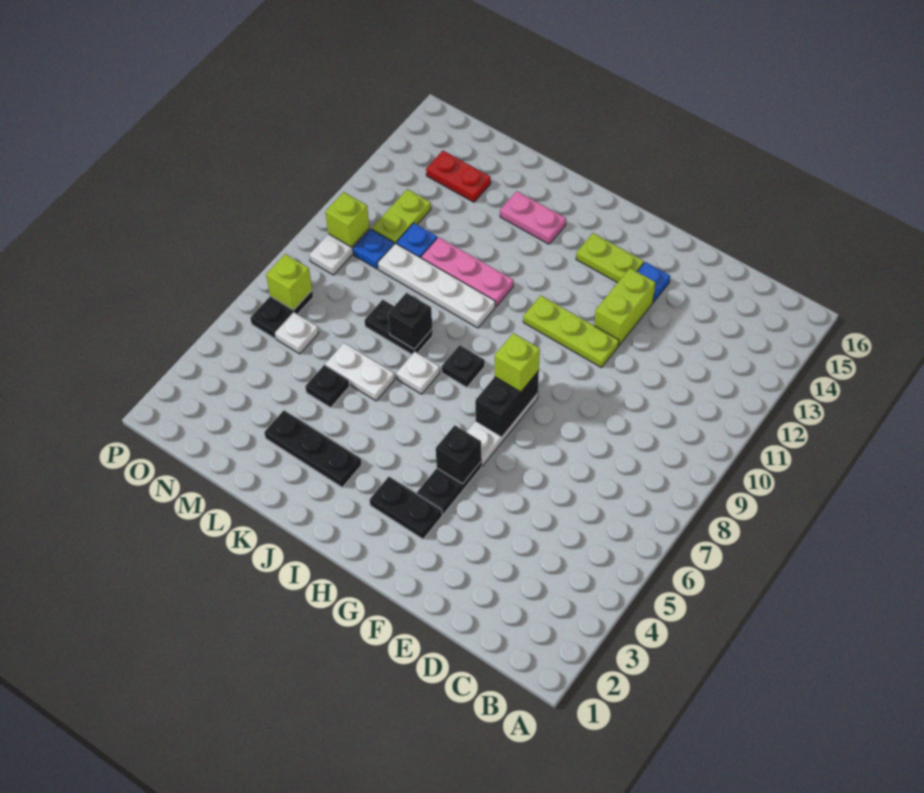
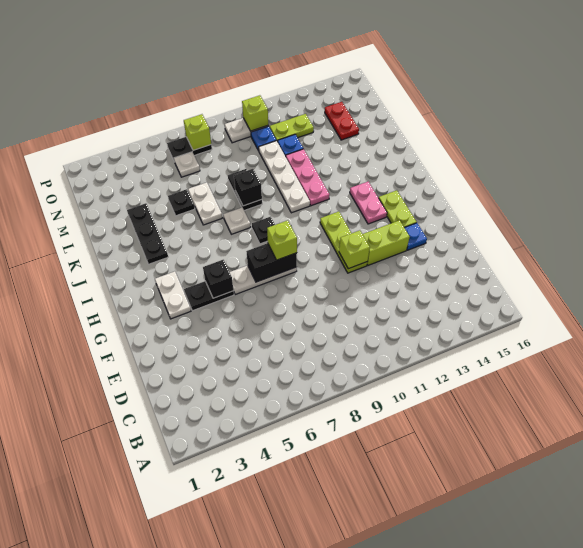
none -> lime 1x1 brick [339,230,370,269]
black 1x2 plate [370,477,442,539] -> white 1x2 plate [155,271,191,319]
pink 1x2 plate [500,191,566,244] -> pink 1x2 plate moved to [350,182,387,224]

